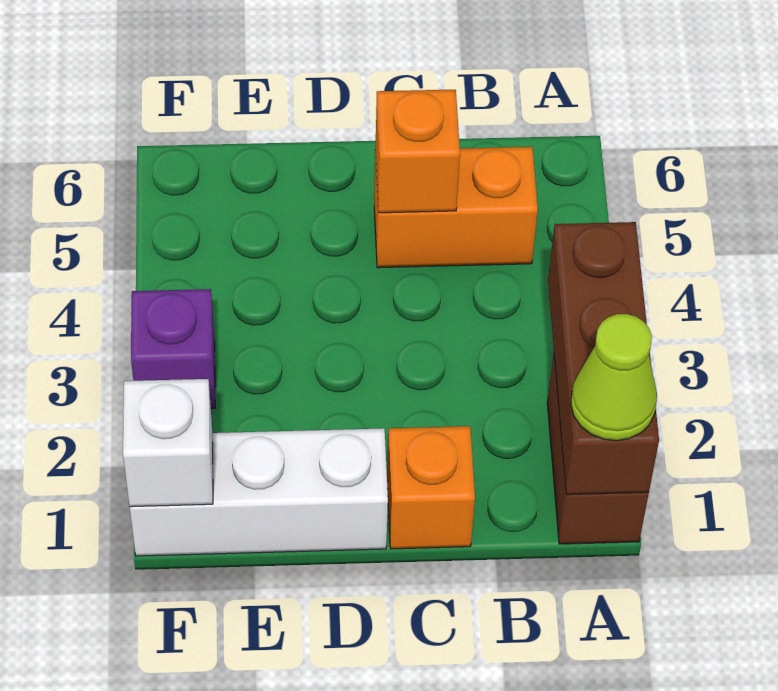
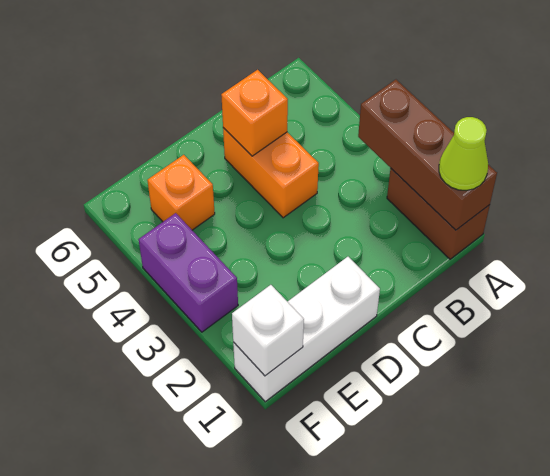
orange 1x2 brick [374,147,538,268] -> orange 1x2 brick turned to [223,128,319,218]
orange 1x1 brick [387,426,475,549] -> orange 1x1 brick moved to [147,155,215,230]
purple 1x1 brick [131,289,215,408] -> purple 1x2 brick [139,213,238,332]

